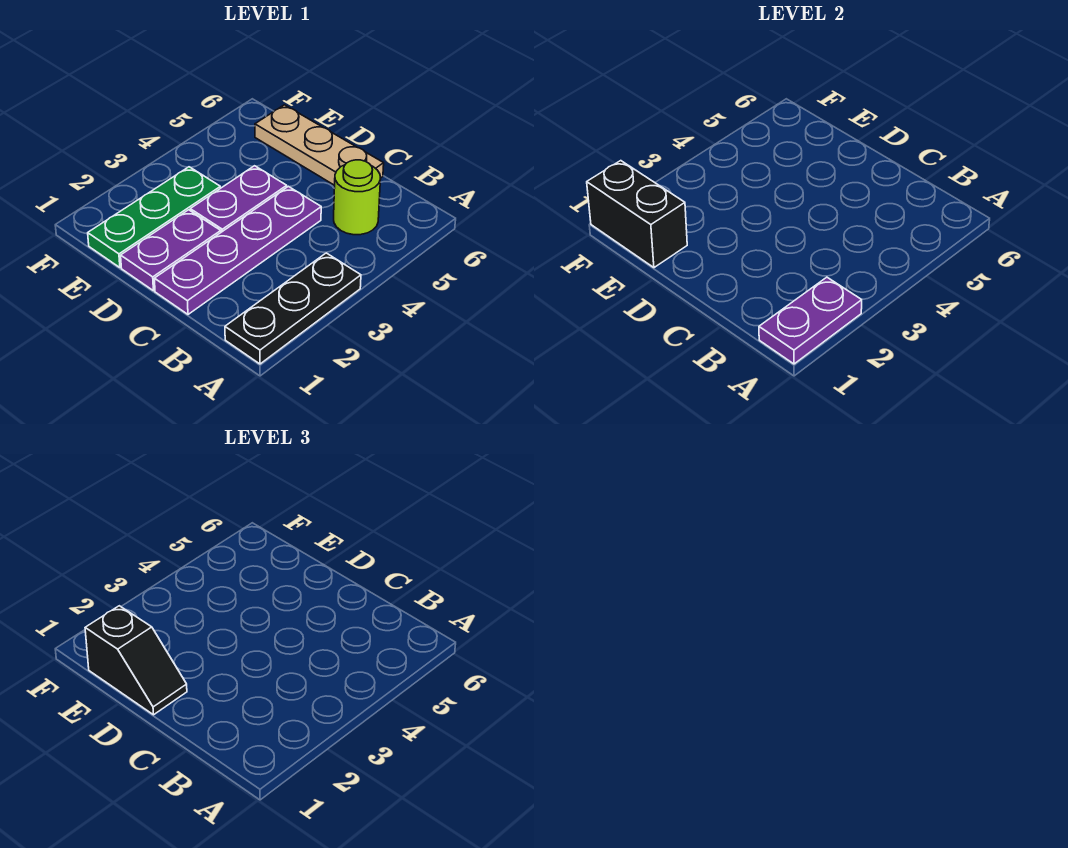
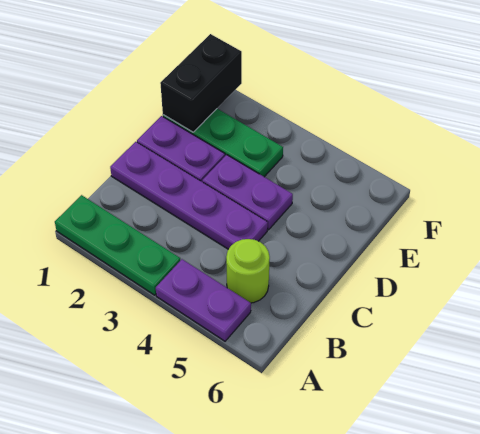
black 1x3 plate [225,253,361,364] -> green 1x3 plate [55,195,180,295]
purple 1x2 plate [759,277,862,364] -> purple 1x2 plate moved to [156,259,251,341]
tan 1x3 plate [255,105,384,185] -> none
black 1x2 slope [85,606,187,715] -> none

